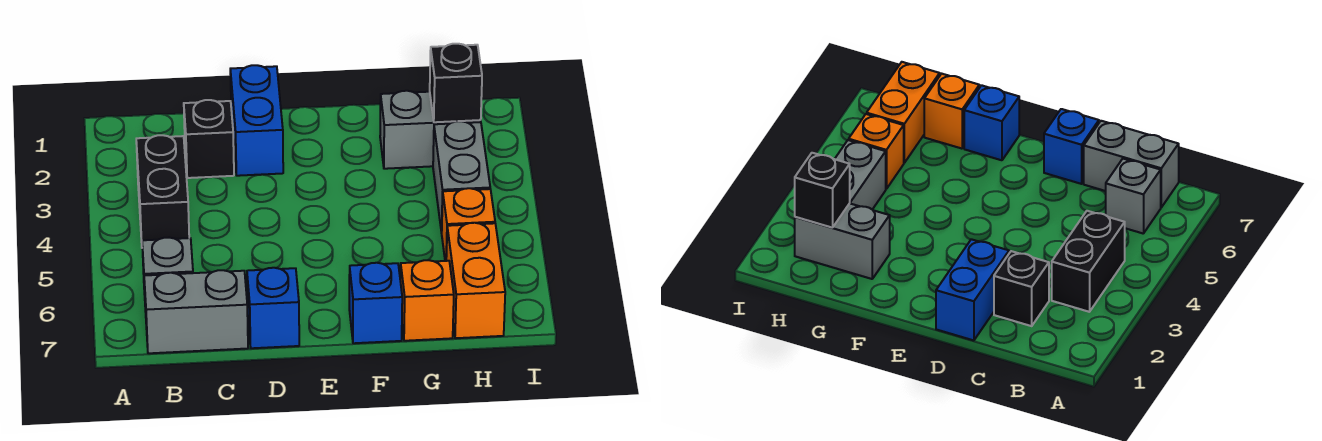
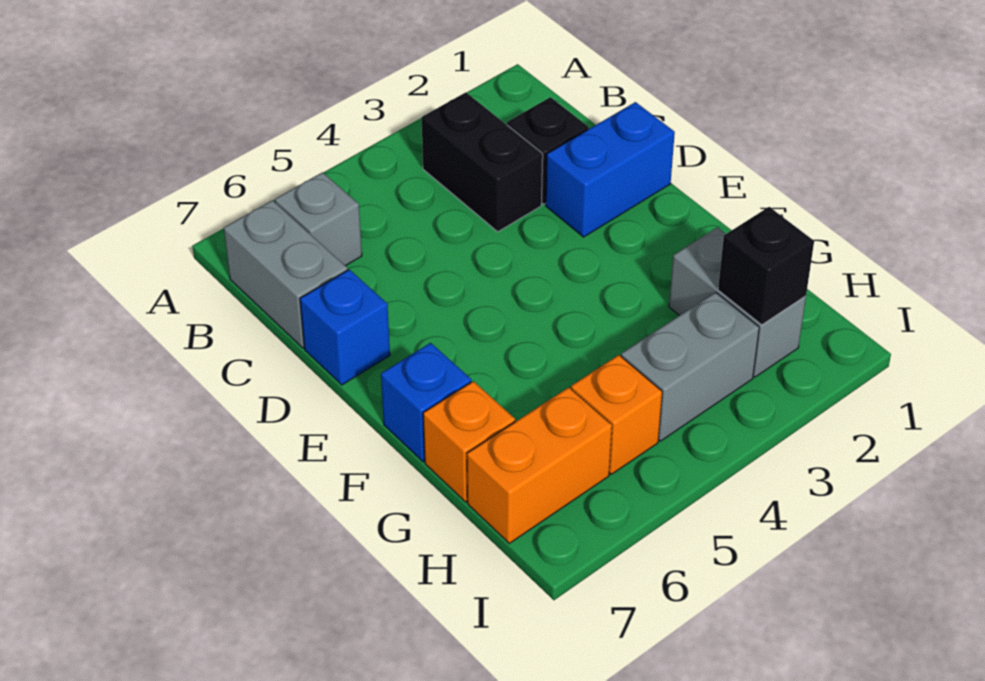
black 1x2 brick [136,135,189,242] -> black 1x2 brick turned to [422,92,543,232]

